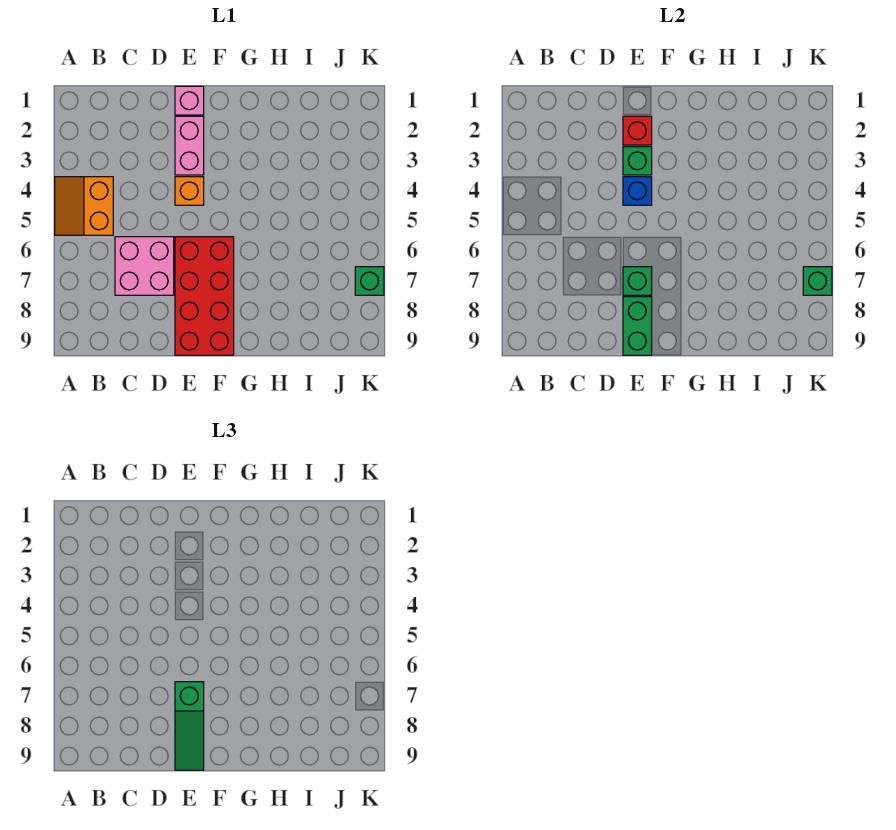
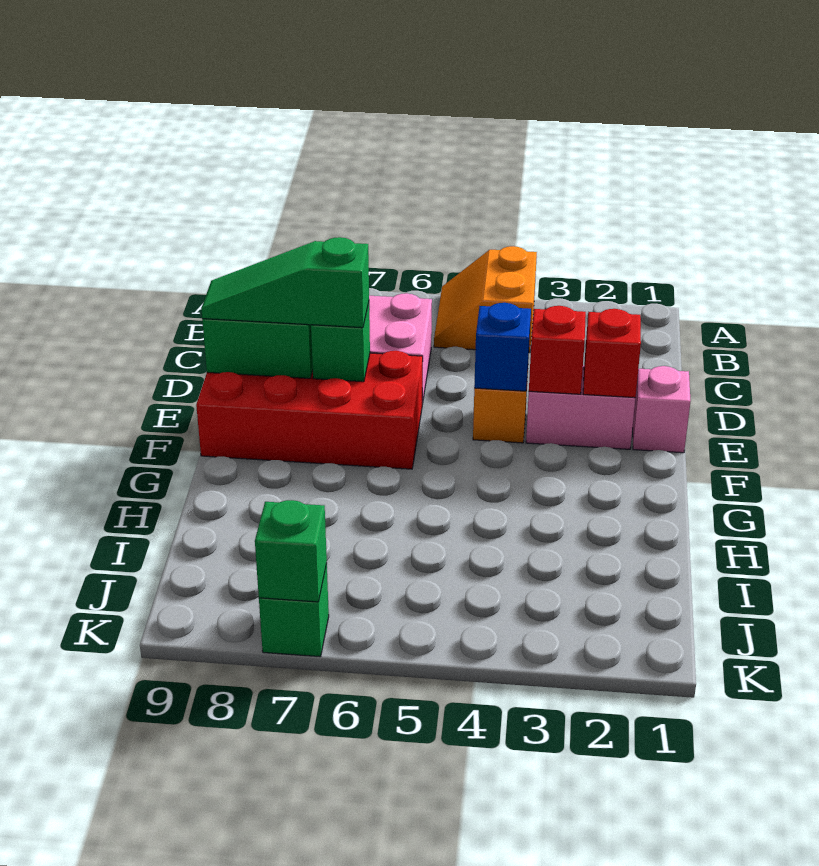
orange 2x2 slope [55,177,113,235] -> orange 2x2 slope turned to [434,246,537,353]
green 1x1 brick [623,147,652,175] -> red 1x1 brick [529,306,586,394]

